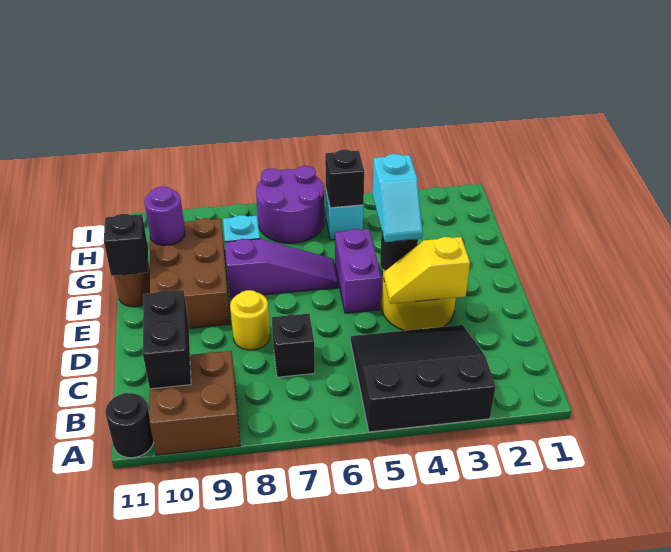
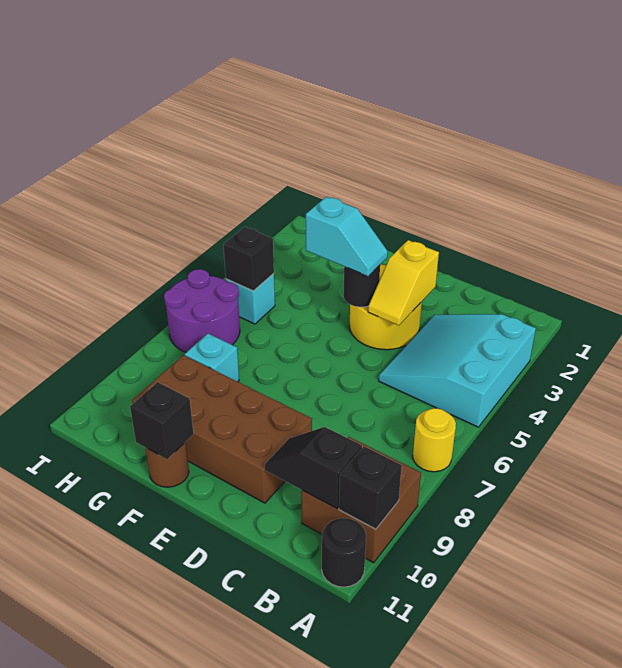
black 3x3 slope [351,325,495,432] -> cyan 3x3 slope [379,314,536,427]
black 1x2 brick [143,290,191,389] -> black 1x2 slope [265,427,362,508]
black 1x1 brick [272,314,315,377] -> black 1x1 brick moved to [339,447,402,529]
yellow 1x1 round brick [230,290,270,350] -> yellow 1x1 round brick moved to [413,408,456,472]
purple 1x2 brick [335,229,381,313] -> none
brown 2x3 brick [150,218,230,328] -> brown 2x4 brick [132,355,312,503]
purple 1x3 slope [225,239,338,298] -> none
purple 1x1 round brick [144,187,185,245] -> none

